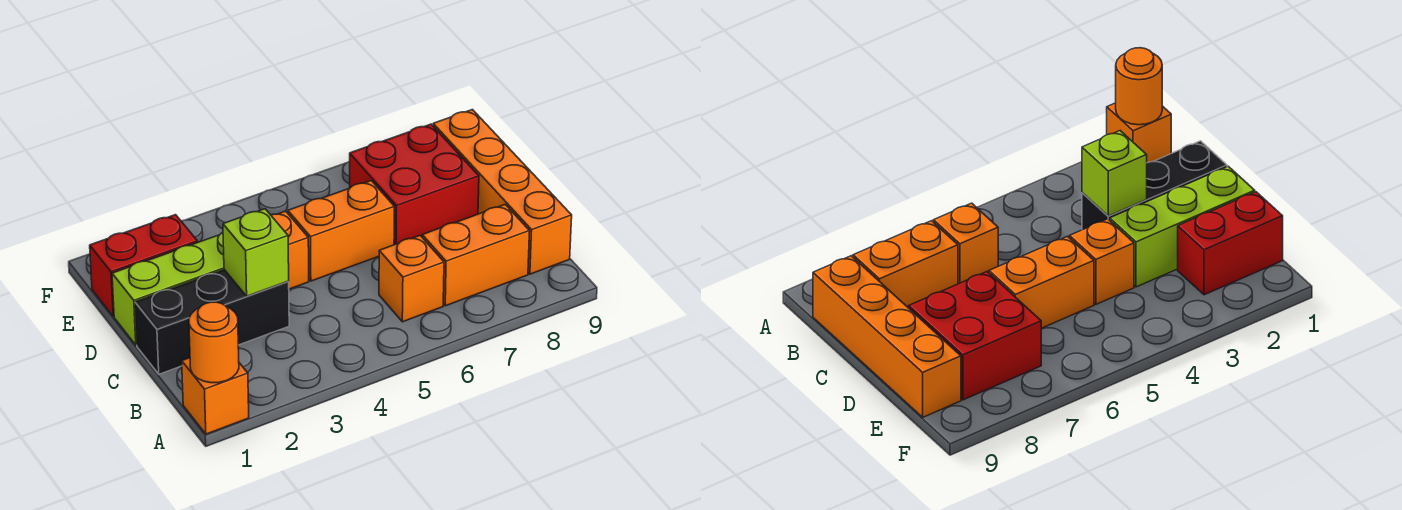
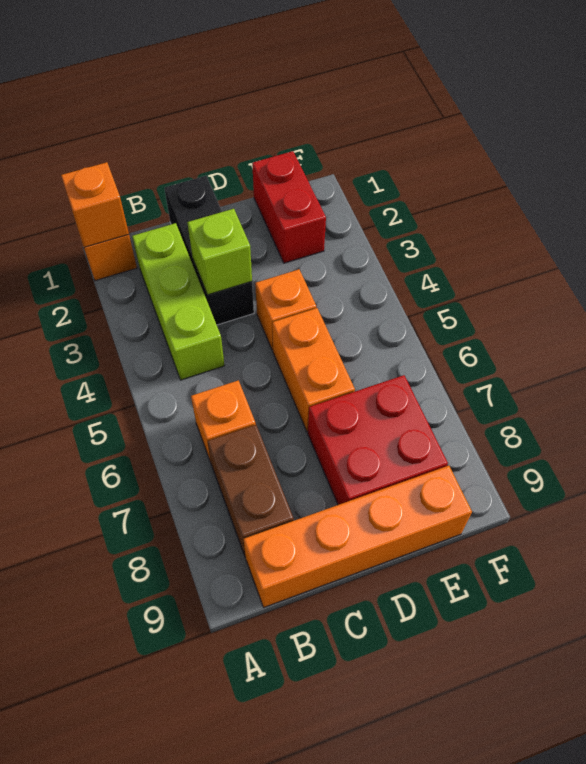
orange 1x1 round brick [189,302,239,383] -> orange 1x1 brick [61,162,129,247]
orange 1x2 brick [422,205,529,306] -> brown 1x2 brick [208,425,294,557]
lime 1x3 brick [112,232,224,345] -> lime 1x3 brick moved to [132,223,224,380]

